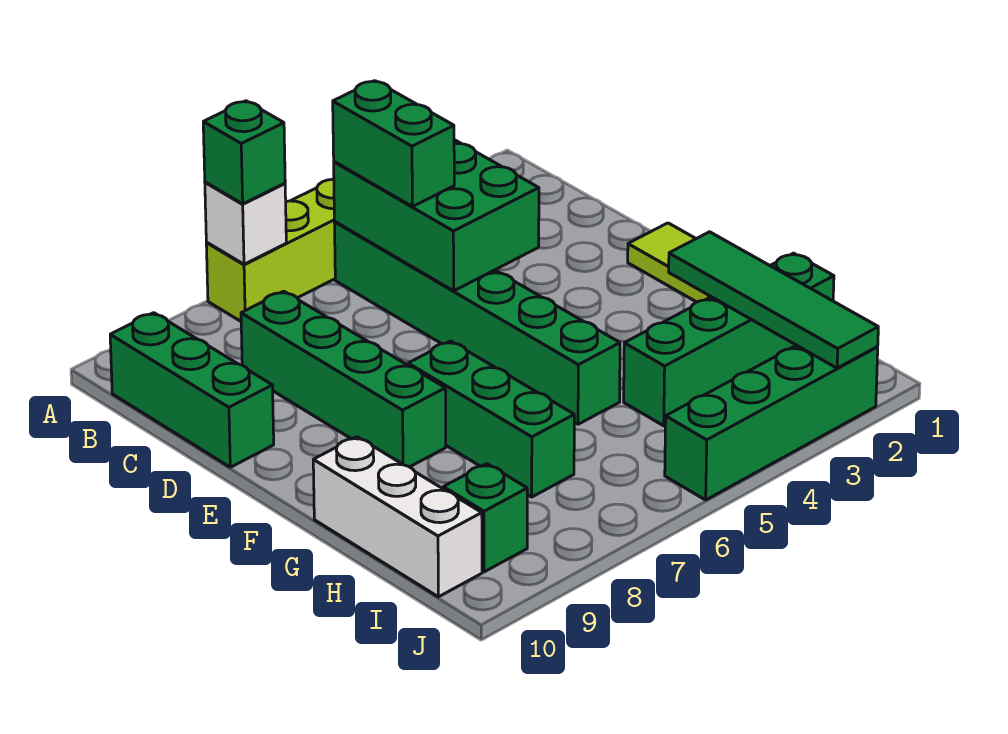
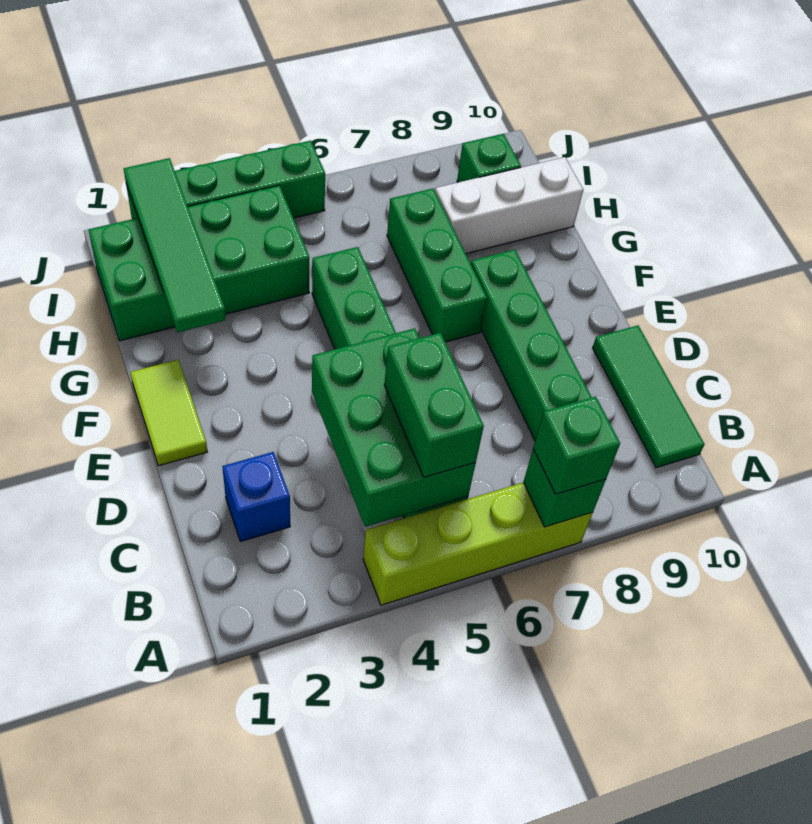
white 1x1 brick [205,182,286,264] -> green 1x1 brick [523,449,606,527]
green 1x3 brick [110,313,274,467] -> green 1x3 tile [593,325,704,468]
none -> blue 1x1 brick [222,452,290,541]
white 1x3 brick [313,437,482,597] -> white 1x3 brick turned to [435,157,583,254]
green 1x4 brick [624,253,834,426] -> green 2x4 brick [88,185,309,341]

